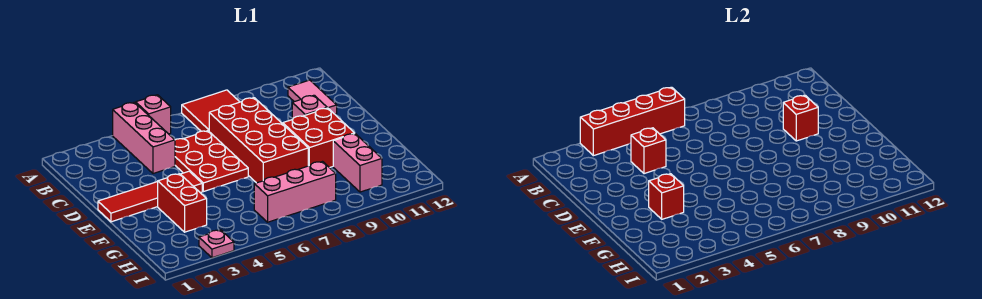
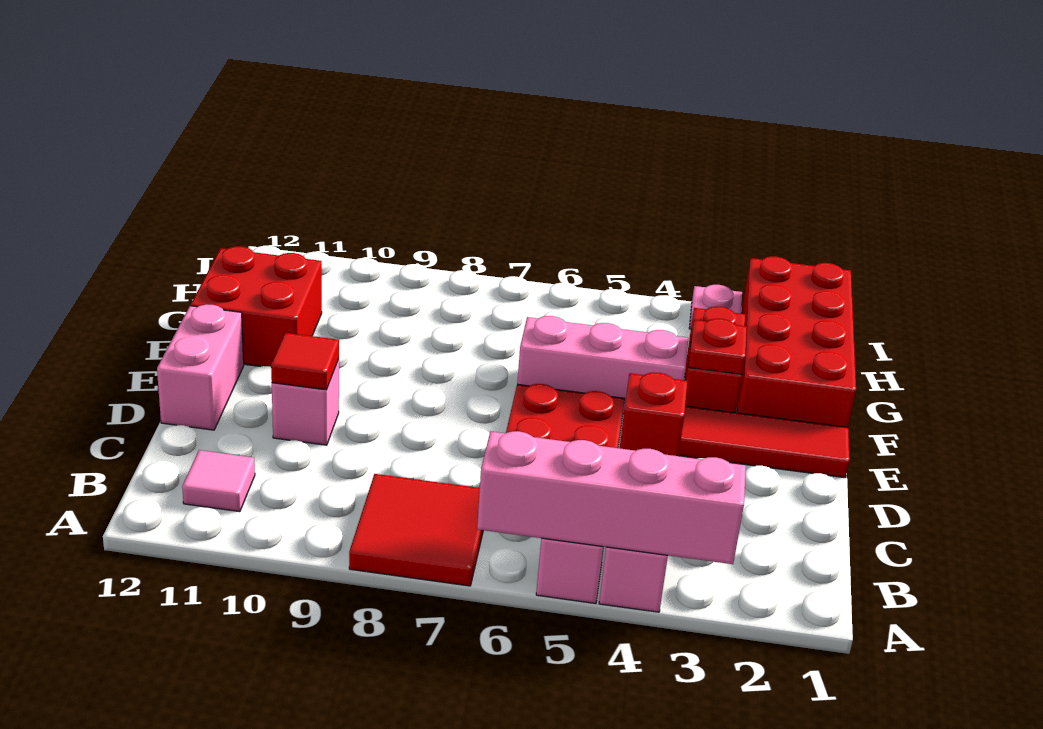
red 1x4 brick [580,87,685,156] -> pink 1x4 brick [477,431,746,564]
pink 1x2 tile [288,80,337,114] -> pink 1x1 tile [182,450,255,512]
red 2x4 brick [209,98,308,183] -> red 2x4 brick moved to [737,256,856,427]
red 1x1 brick [783,95,818,141] -> red 1x1 tile [271,333,339,390]
red 2x2 brick [283,108,355,168] -> red 2x2 brick moved to [191,246,322,367]
red 1x1 brick [649,174,684,219] -> red 1x1 plate [689,319,747,374]
pink 1x2 brick [333,134,382,192] -> pink 1x2 brick moved to [157,304,244,430]
pink 1x3 brick [254,162,336,222] -> pink 1x3 brick moved to [517,316,689,414]

